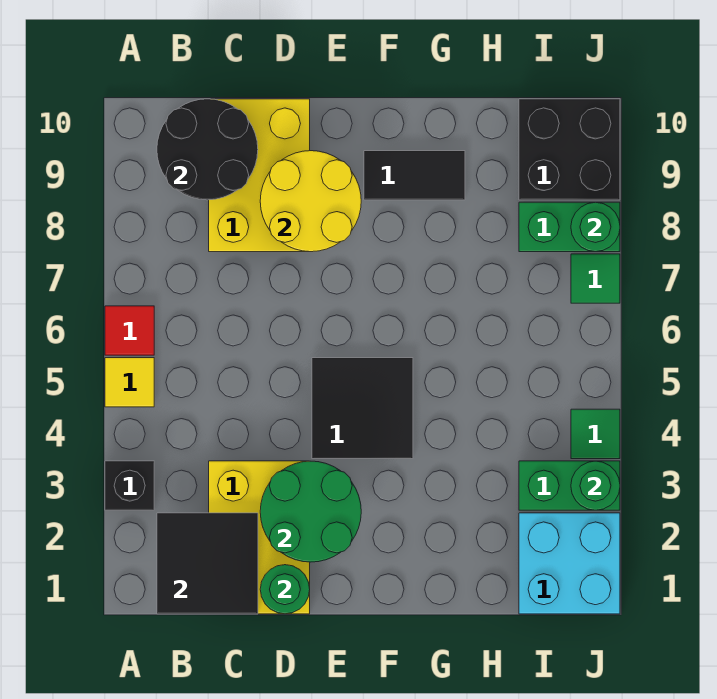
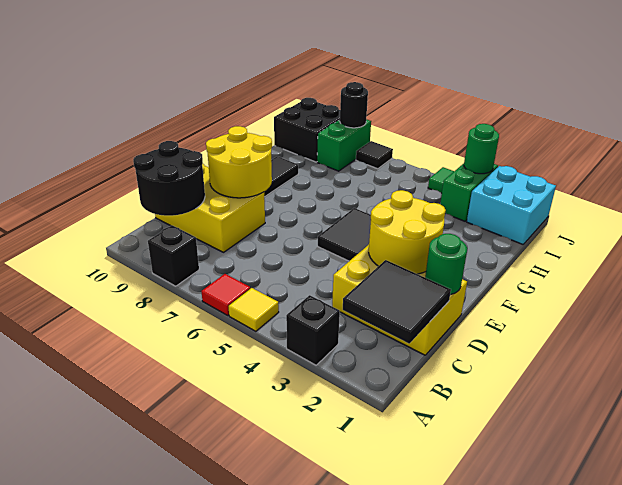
none -> black 1x1 brick [148,225,199,286]
green 2x2 round brick [260,461,361,562] -> yellow 2x2 round brick [369,190,446,274]
green 1x1 tile [571,254,620,303] -> black 1x1 tile [356,141,393,169]
green 1x1 round brick [571,202,620,252] -> black 1x1 round brick [340,82,368,128]

